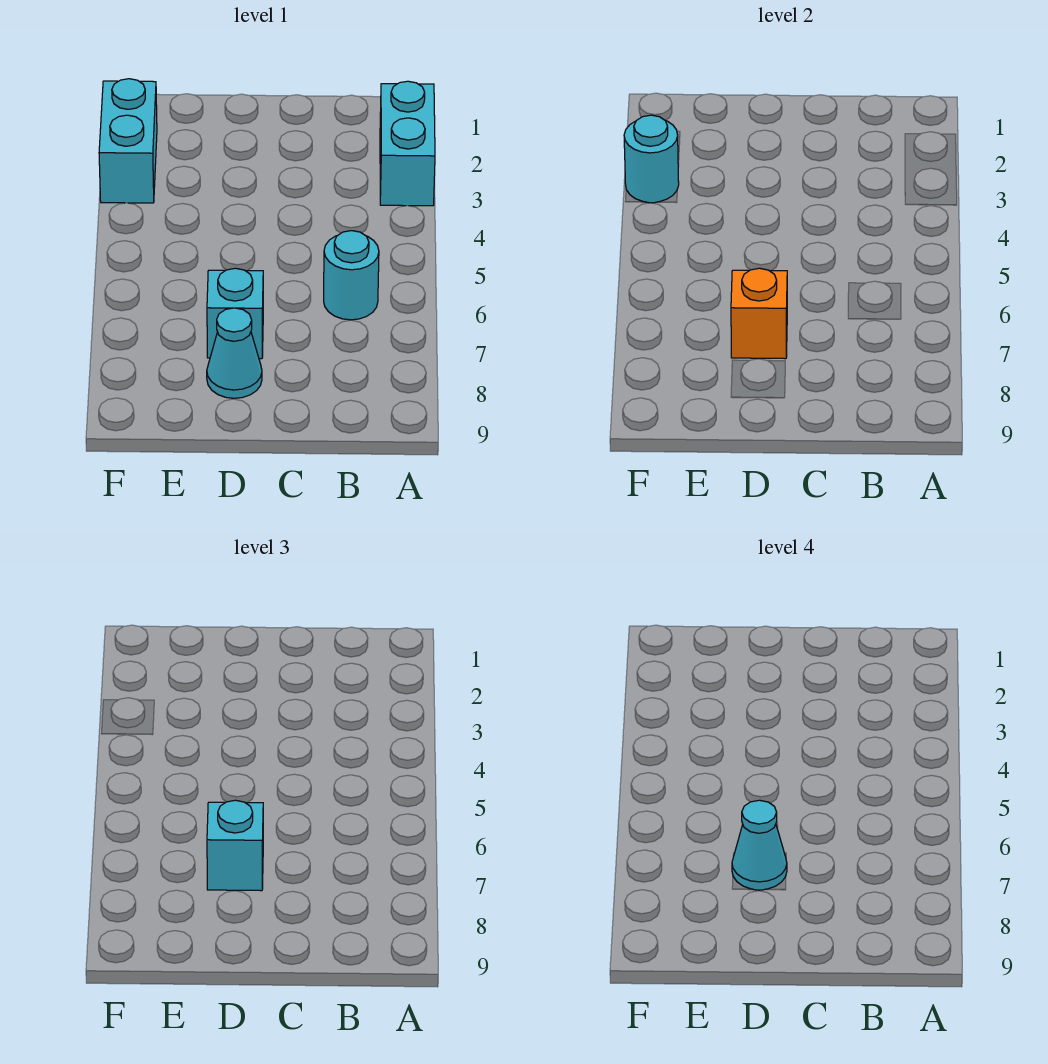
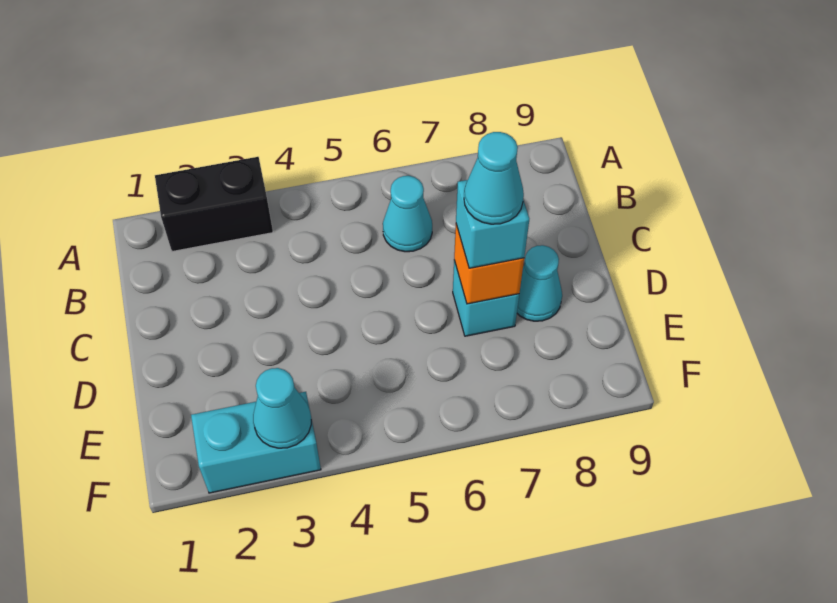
cyan 1x2 brick [380,81,435,206] -> black 1x2 brick [155,157,273,252]
cyan 1x1 round brick [324,231,379,320] -> cyan 1x1 cone [383,176,432,252]
cyan 1x1 round brick [624,115,679,203] -> cyan 1x1 cone [253,368,311,448]

